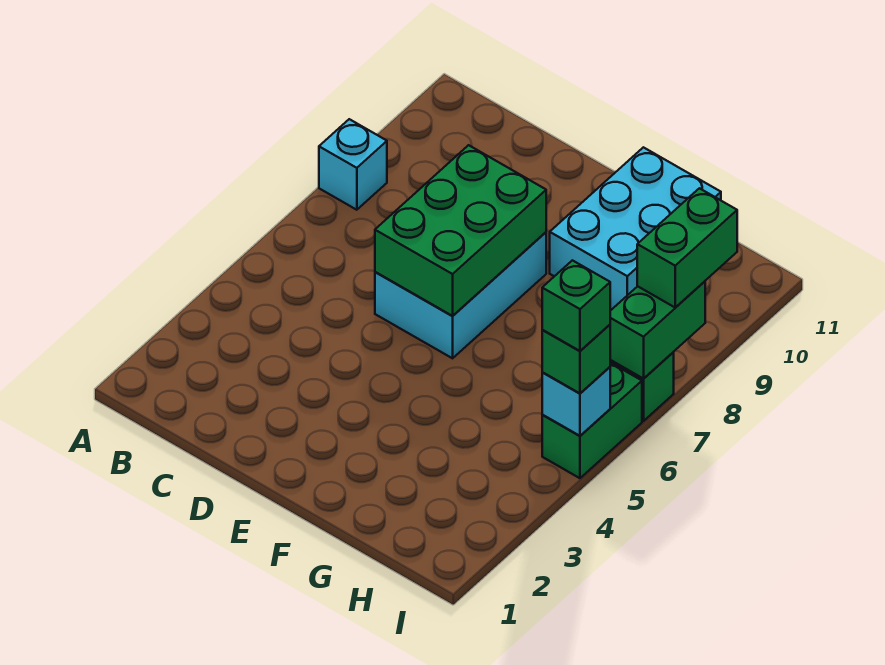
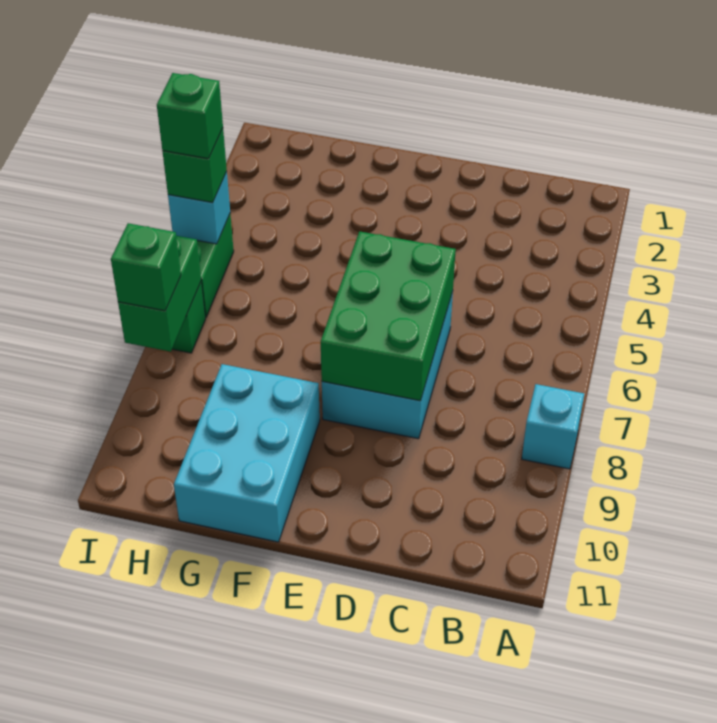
green 1x2 brick [637,188,737,308] -> green 1x1 brick [111,223,181,311]

